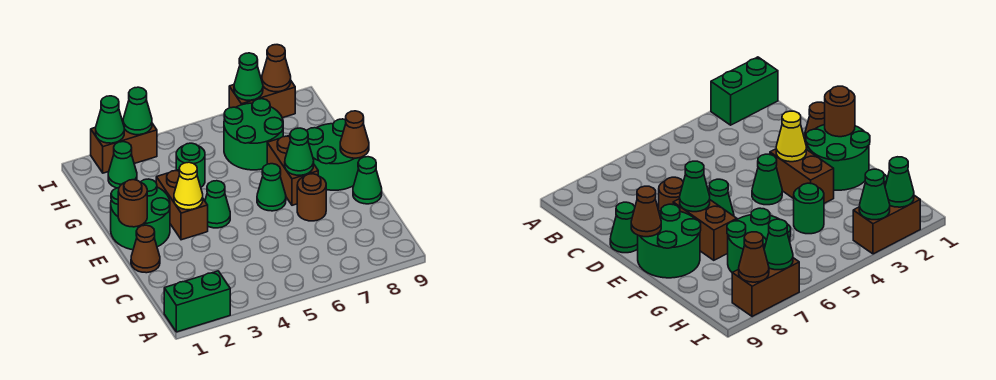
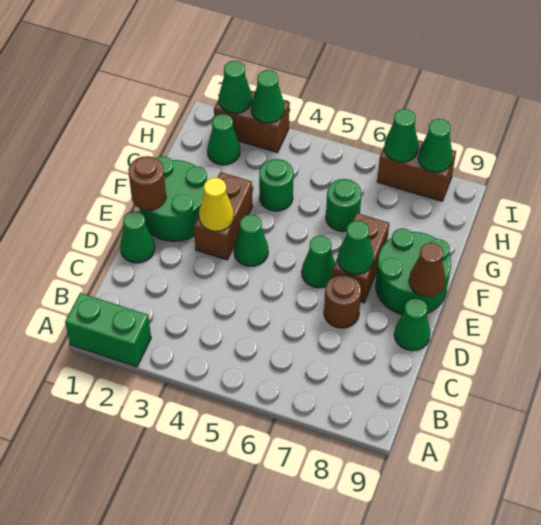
brown 1x1 cone [131,225,160,273] -> green 1x1 cone [120,211,155,263]
green 2x2 round brick [224,99,283,170] -> green 1x1 round brick [326,179,362,232]
brown 1x1 cone [262,45,291,92] -> green 1x1 cone [418,119,453,172]

